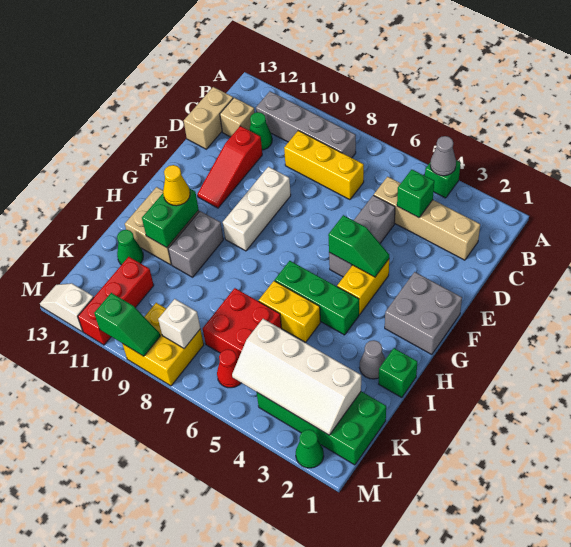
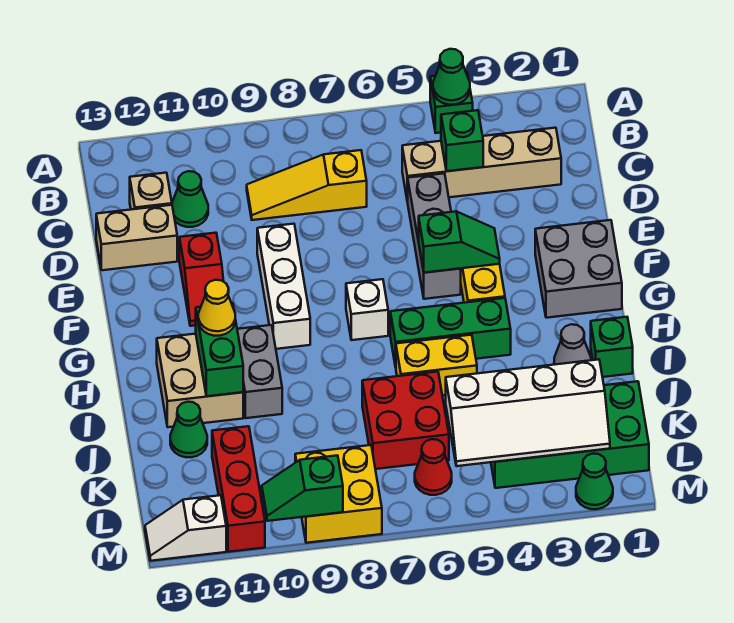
grey 1x1 cone [430,136,456,176] -> green 1x1 cone [433,49,470,105]
grey 1x4 brick [256,91,356,158] -> none
yellow 1x3 brick [284,131,364,200] -> yellow 1x3 slope [247,150,367,220]
tan 1x2 brick [184,87,233,149] -> tan 1x2 brick turned to [96,205,177,270]
red 1x3 slope [197,126,262,208] -> red 1x2 slope [179,233,224,326]
white 1x1 brick [158,299,200,348] -> white 1x1 brick moved to [346,279,388,340]
green 1x2 slope [94,293,160,356] -> green 1x2 slope turned to [262,455,343,521]

